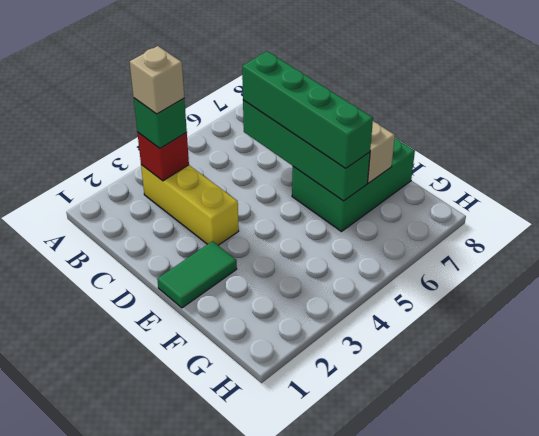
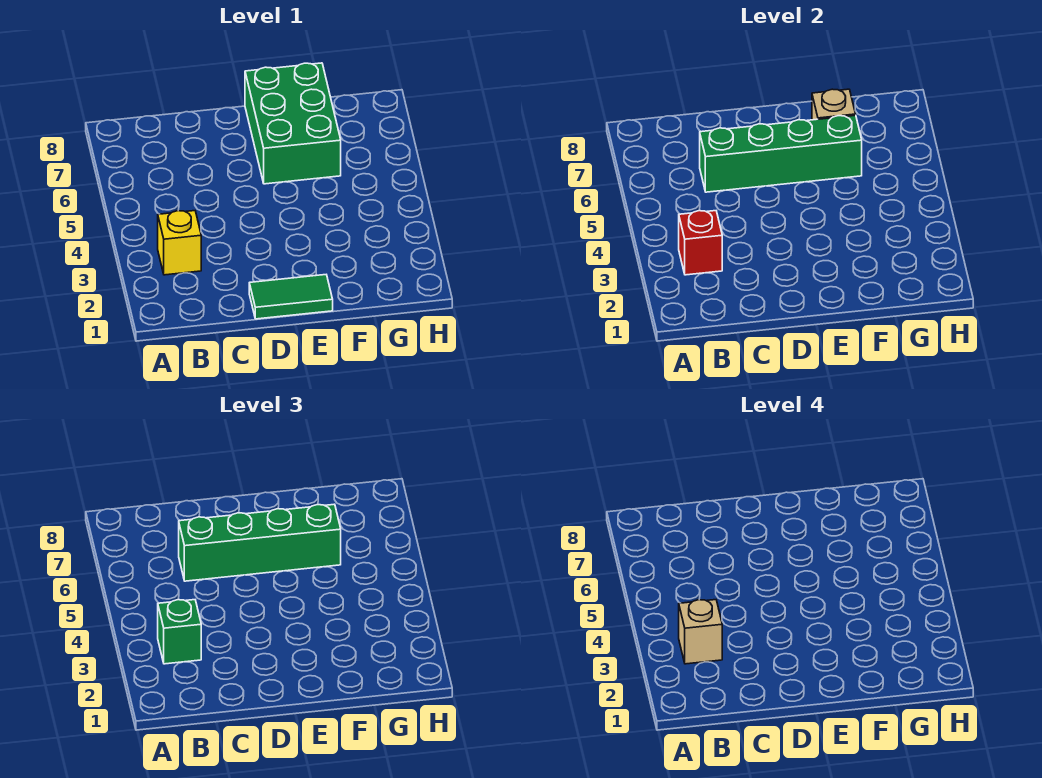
yellow 1x3 brick [141,165,239,245] -> yellow 1x1 brick [158,211,201,275]
green 1x2 tile [157,241,237,308] -> green 1x2 tile turned to [249,275,333,319]

